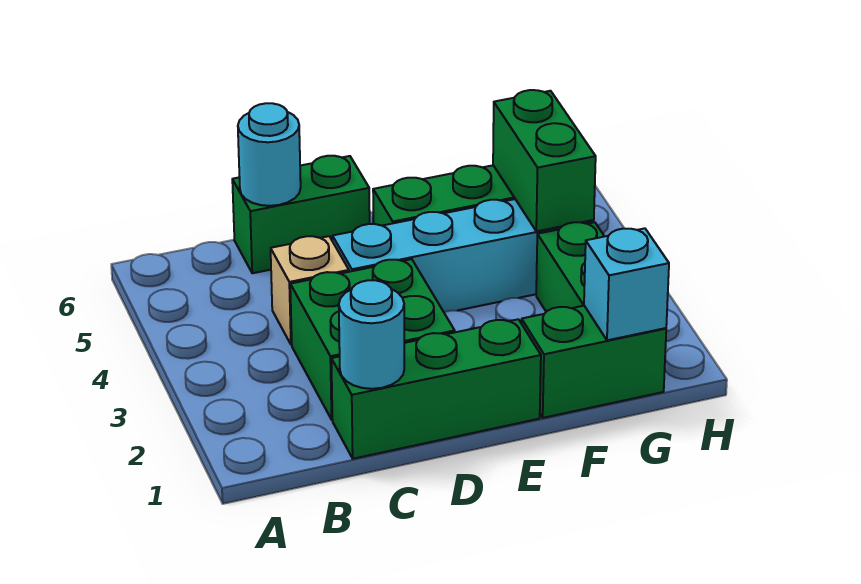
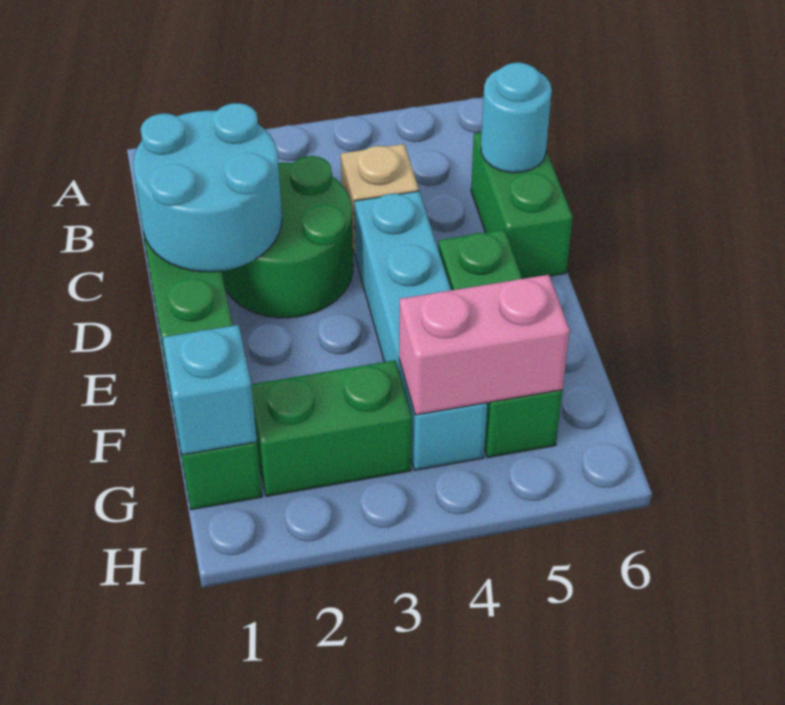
cyan 1x1 round brick [339,280,404,389] -> cyan 2x2 round brick [133,103,282,272]
green 2x2 brick [290,259,455,420] -> green 2x2 round brick [221,156,353,318]
green 1x2 brick [493,90,596,231] -> pink 1x2 brick [399,275,570,415]

